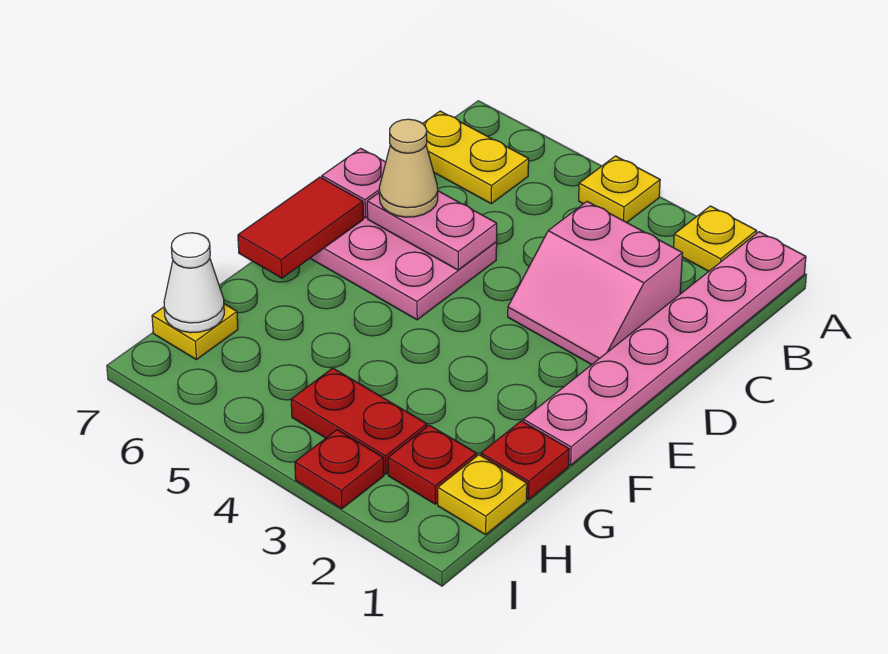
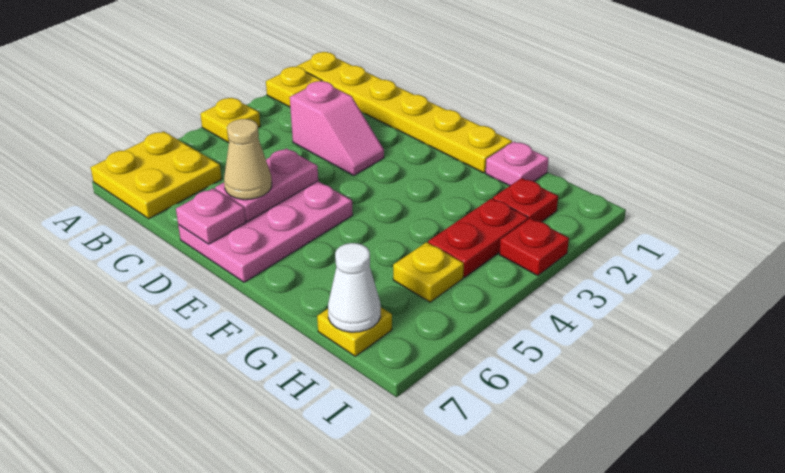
pink 1x6 plate [523,232,806,465] -> yellow 1x6 plate [297,52,512,173]
yellow 1x2 plate [423,111,529,204] -> yellow 2x2 plate [91,131,222,219]
pink 2x2 slope [508,202,682,365] -> pink 1x2 slope [290,81,384,175]
red 1x2 tile [238,177,363,278] -> none
red 1x1 plate [481,421,569,500] -> pink 1x1 plate [486,142,549,186]
yellow 1x1 plate [438,455,527,535] -> yellow 1x1 plate moved to [393,242,464,302]

